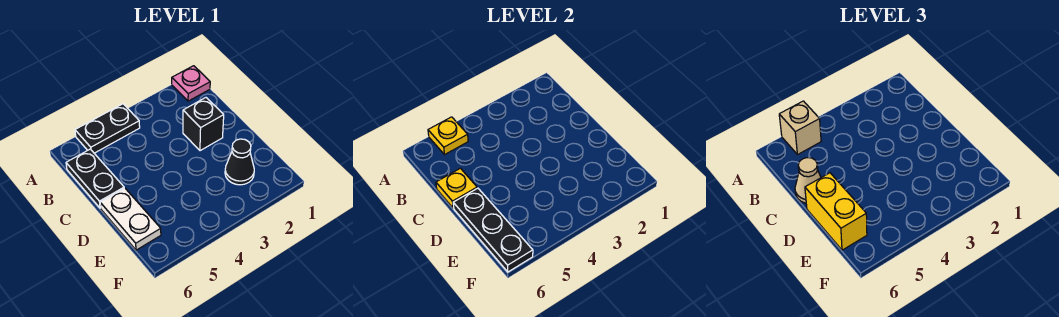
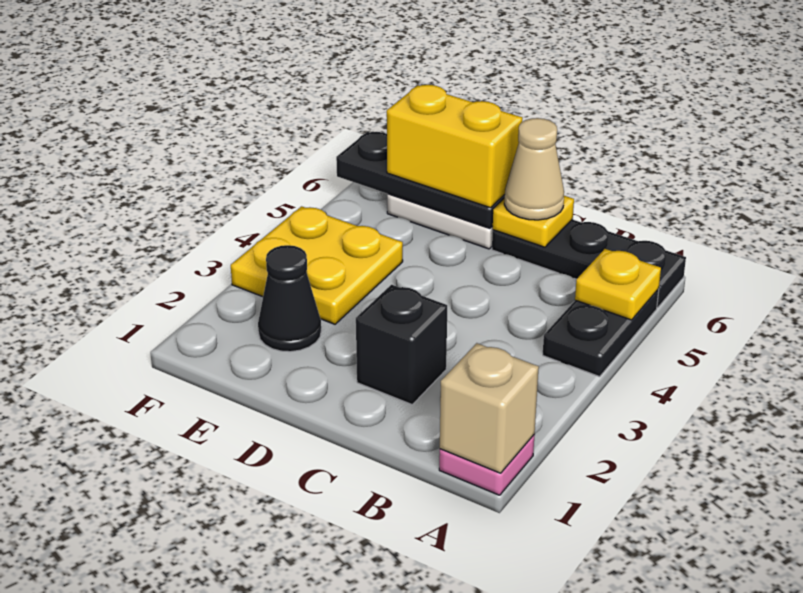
tan 1x1 brick [779,101,821,155] -> tan 1x1 brick moved to [440,343,539,473]
black 1x2 plate [66,149,124,208] -> black 1x3 plate [492,219,686,307]
none -> yellow 2x2 plate [231,206,403,324]

